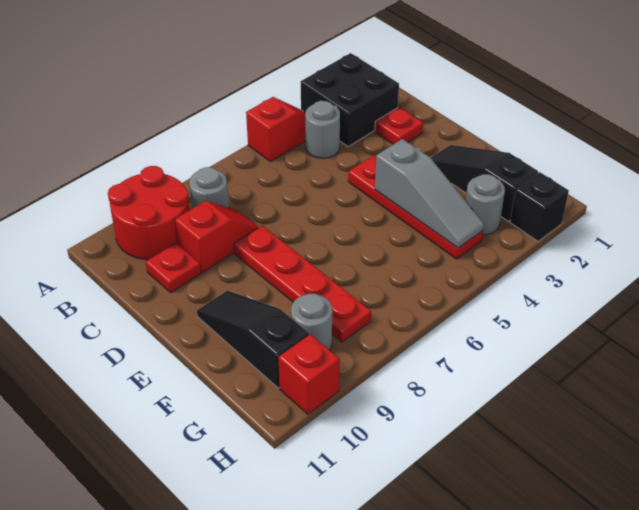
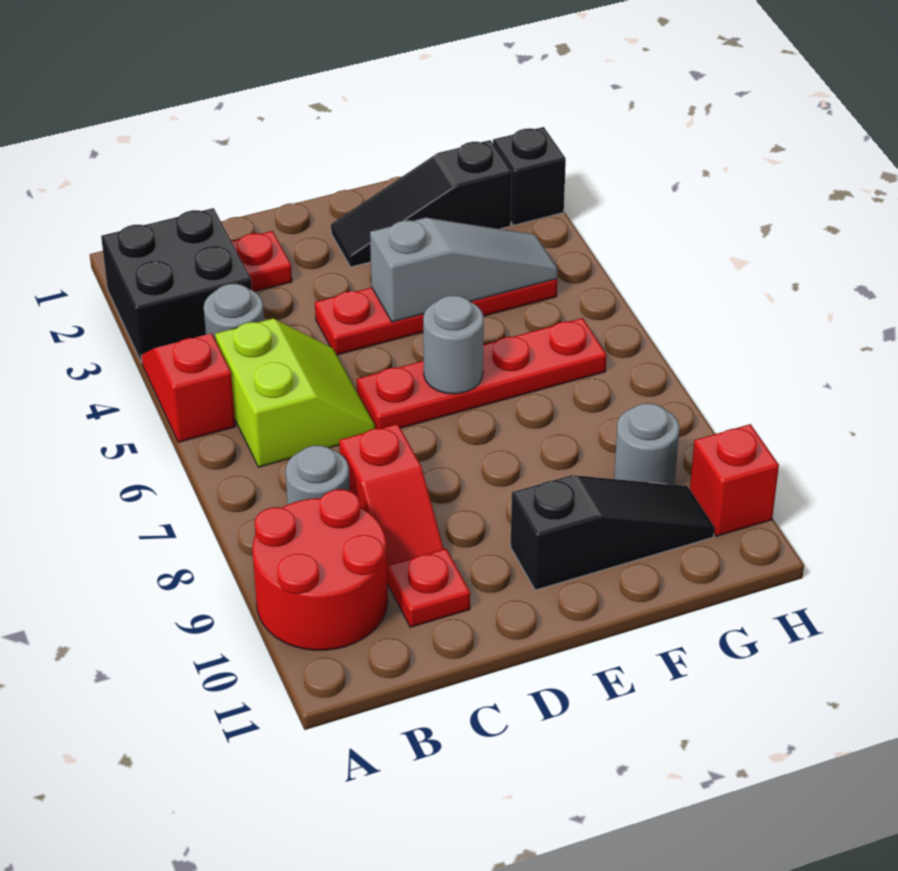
none -> lime 2x2 slope [215,318,375,467]
red 1x2 slope [175,201,259,272] -> red 1x2 slope turned to [339,424,444,565]
red 1x4 plate [234,226,371,342] -> red 1x4 plate moved to [357,318,607,429]
black 1x3 slope [197,291,309,388] -> black 1x3 slope turned to [510,475,714,590]
grey 1x1 round brick [466,174,505,235] -> grey 1x1 round brick moved to [423,295,484,394]

